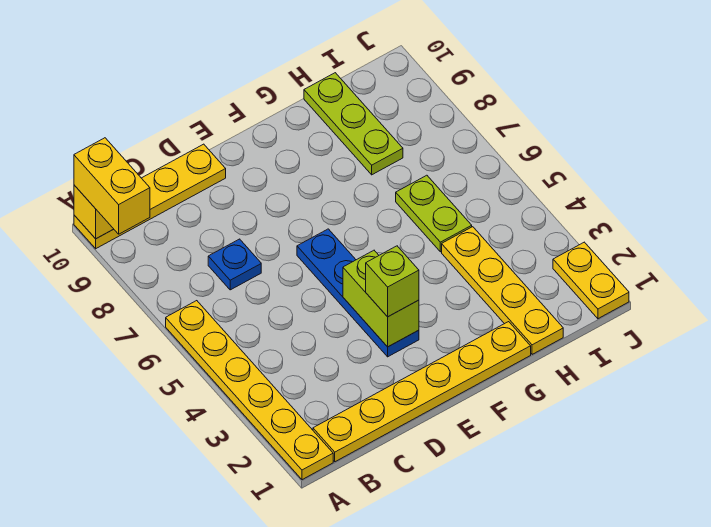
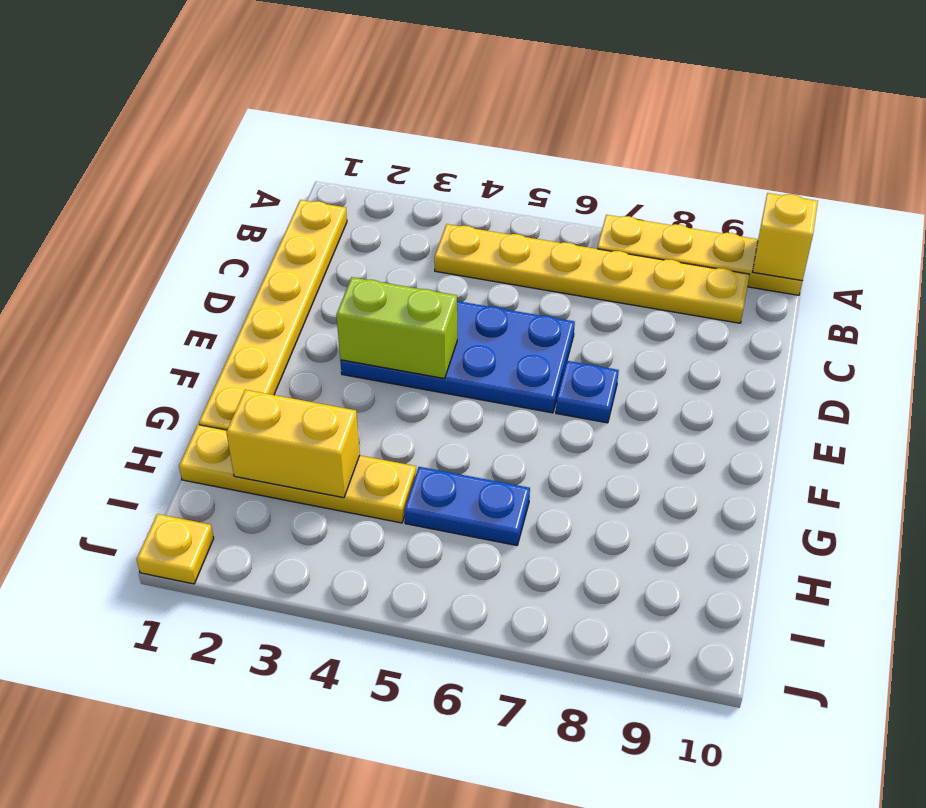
yellow 1x6 plate [166,301,333,480] -> yellow 1x6 plate moved to [434,224,749,323]
yellow 1x2 brick [74,138,150,234] -> yellow 1x2 brick moved to [226,390,360,498]
yellow 1x4 plate [74,144,226,249] -> yellow 1x4 plate turned to [597,215,803,295]
blue 1x1 plate [208,239,261,290] -> blue 1x1 plate moved to [556,361,619,423]
blue 1x4 plate [297,229,419,357] -> blue 2x4 plate [340,301,575,413]
lime 1x1 brick [366,246,419,317] -> none
lime 1x2 plate [396,175,472,252] -> blue 1x2 plate [404,467,530,545]
lime 1x3 plate [304,73,403,175] -> none
yellow 1x2 plate [553,242,629,319] -> yellow 1x1 plate [136,514,214,584]

